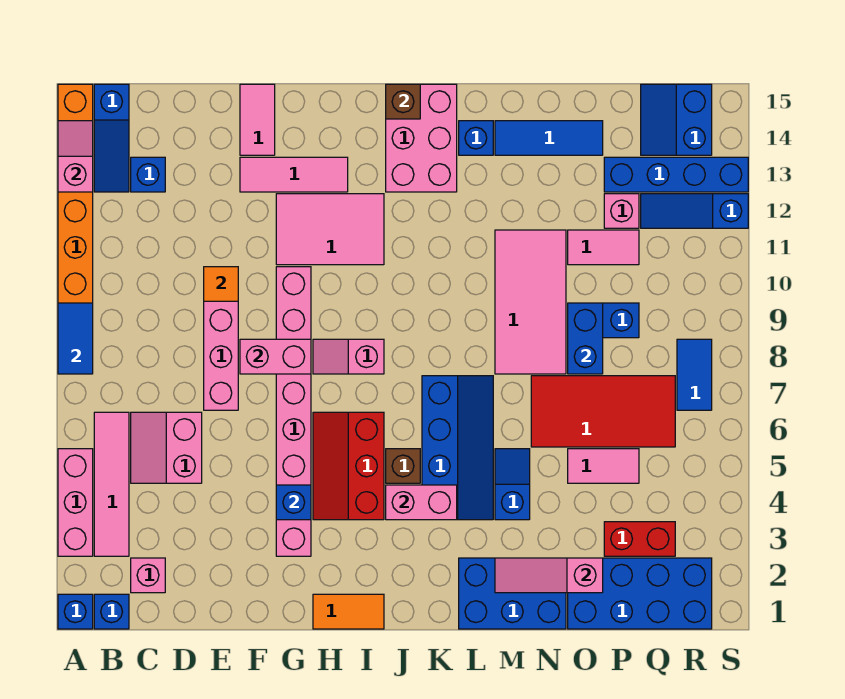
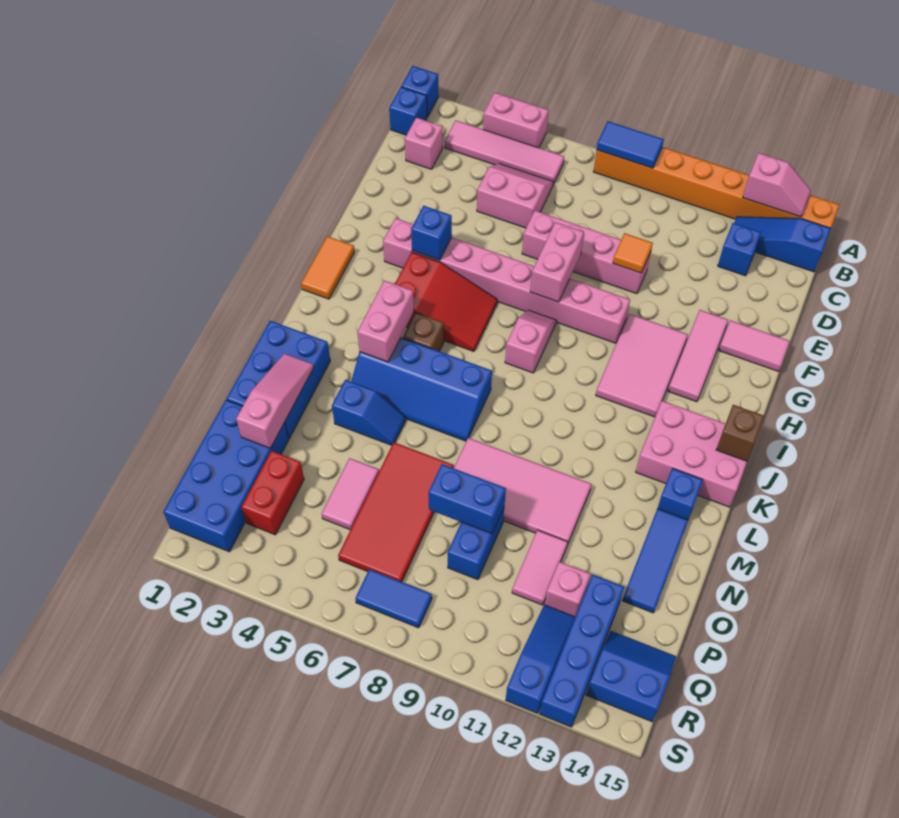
pink 1x3 brick [58,449,93,556] -> pink 1x2 brick [483,92,549,148]
red 2x3 slope [313,412,384,520] -> red 2x3 slope turned to [395,252,497,351]

